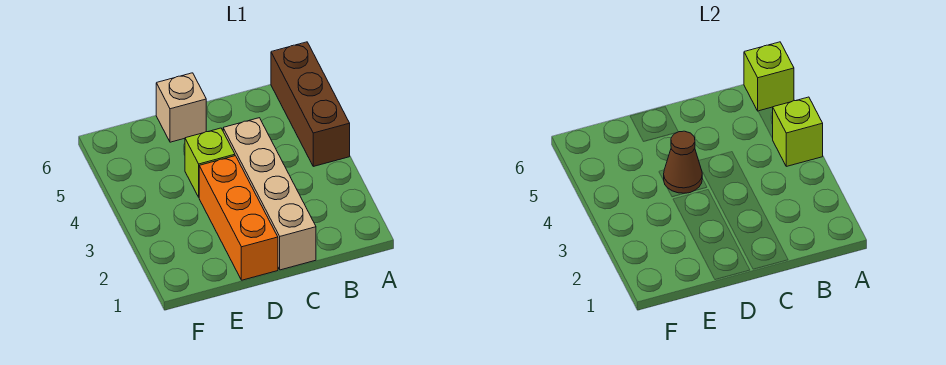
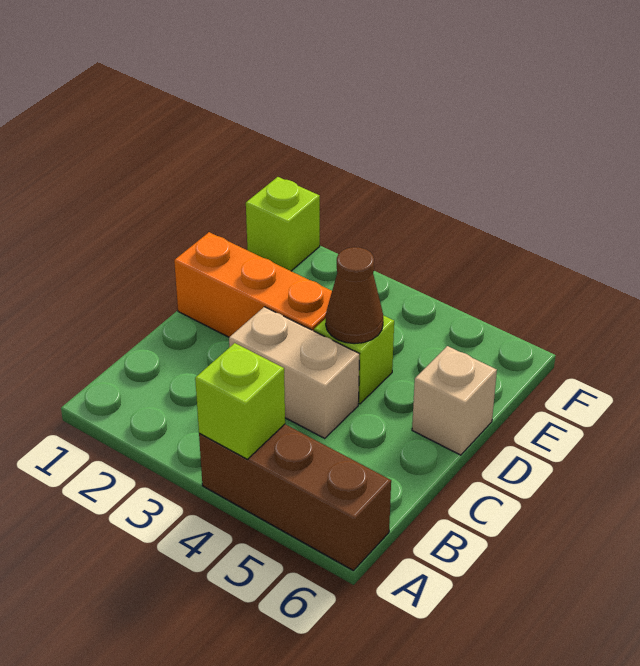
lime 1x1 brick [744,42,794,111] -> lime 1x1 brick moved to [246,177,320,271]
tan 1x4 brick [223,118,316,270] -> tan 1x2 brick [229,307,359,438]

